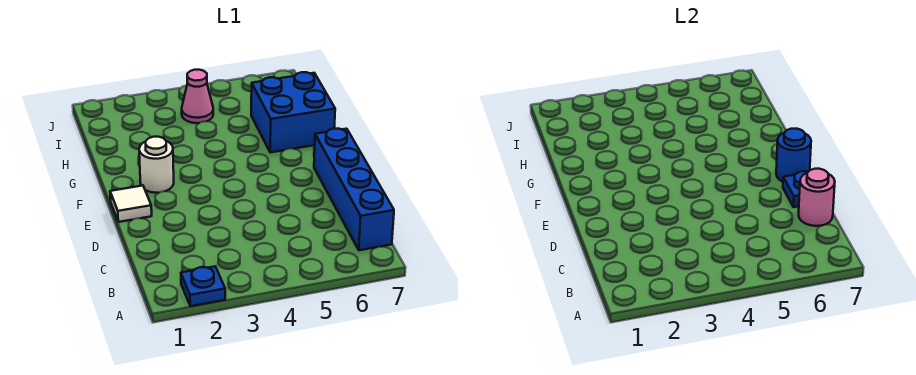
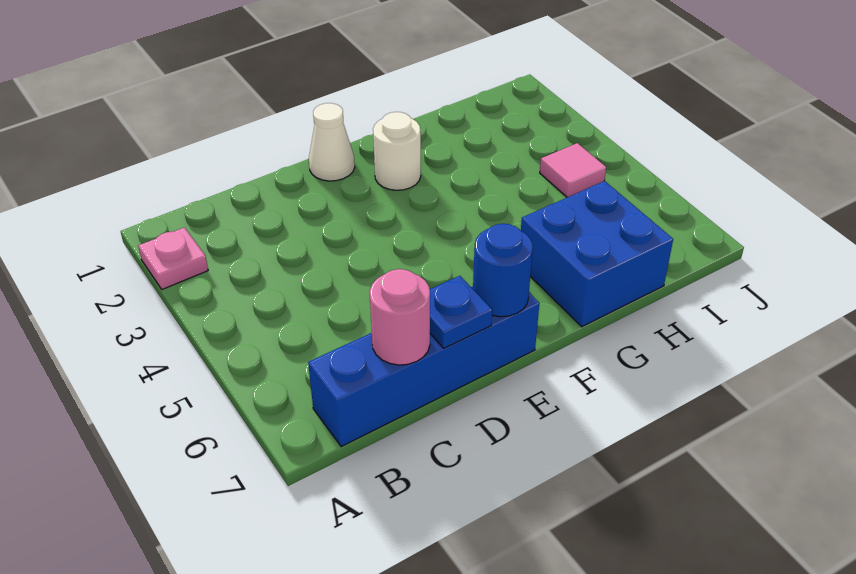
blue 1x1 plate [181,266,225,306] -> pink 1x1 plate [138,227,208,289]
white 1x1 tile [110,186,152,222] -> white 1x1 cone [309,103,355,181]
pink 1x1 cone [182,70,213,123] -> pink 1x1 tile [540,143,606,197]

